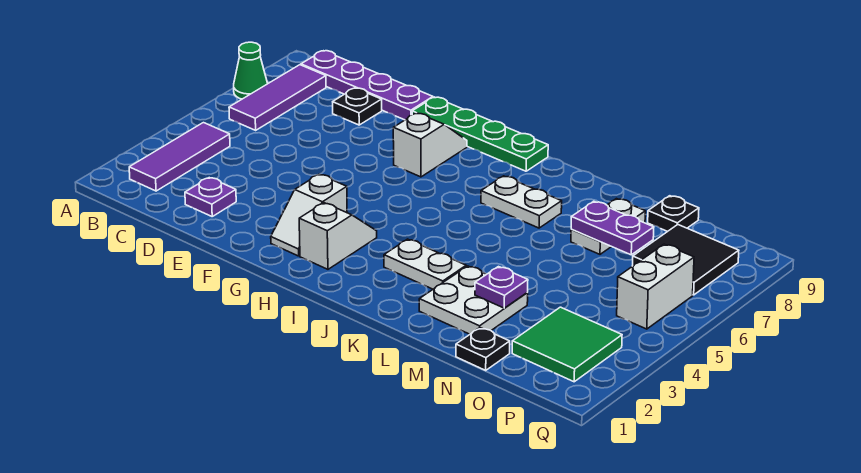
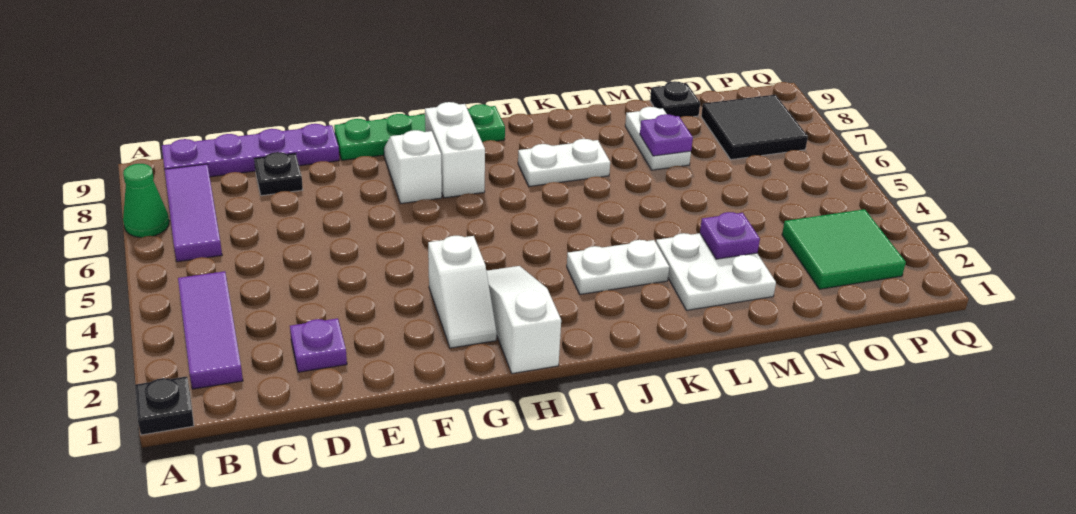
white 1x2 slope [299,203,377,269] -> white 1x3 slope [486,266,561,374]
purple 1x2 plate [571,201,654,255] -> purple 1x1 plate [640,114,693,156]
black 1x1 plate [456,328,510,370] -> black 1x1 plate moved to [135,376,194,435]
white 1x2 brick [617,244,694,329] -> white 1x2 brick moved to [425,102,485,198]

